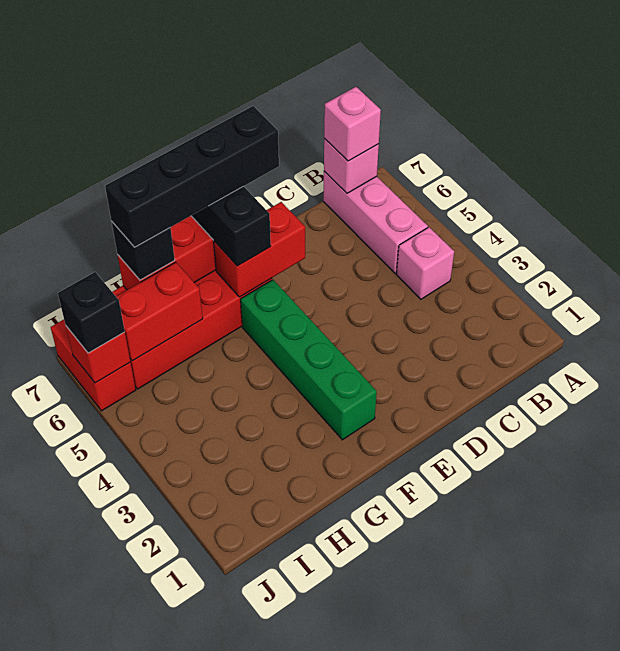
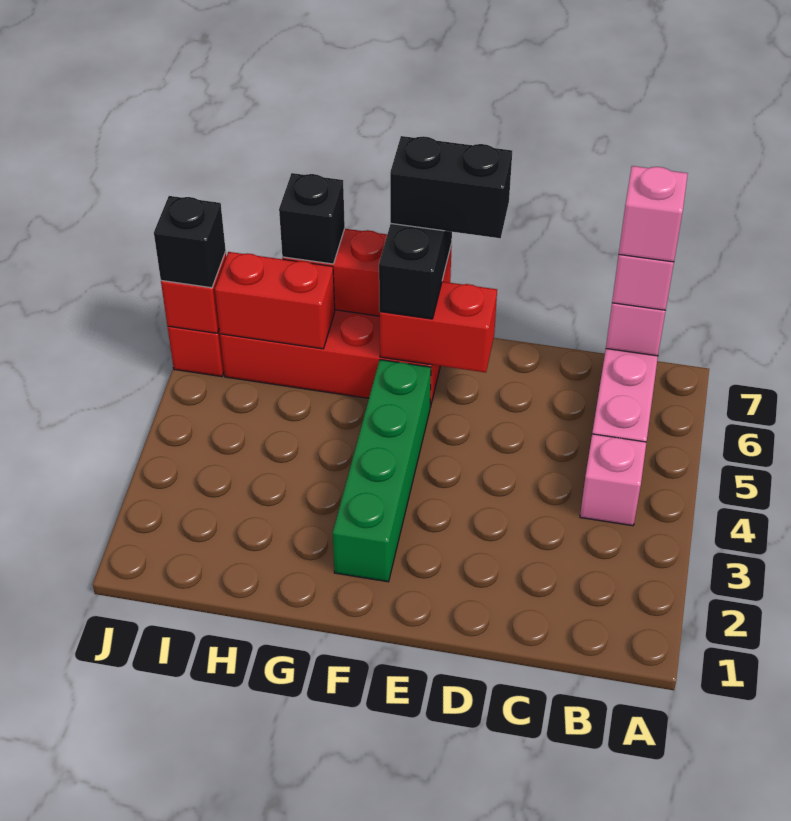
none -> pink 1x1 brick [619,166,688,262]
black 1x4 brick [105,106,279,247] -> black 1x2 brick [390,136,512,238]

